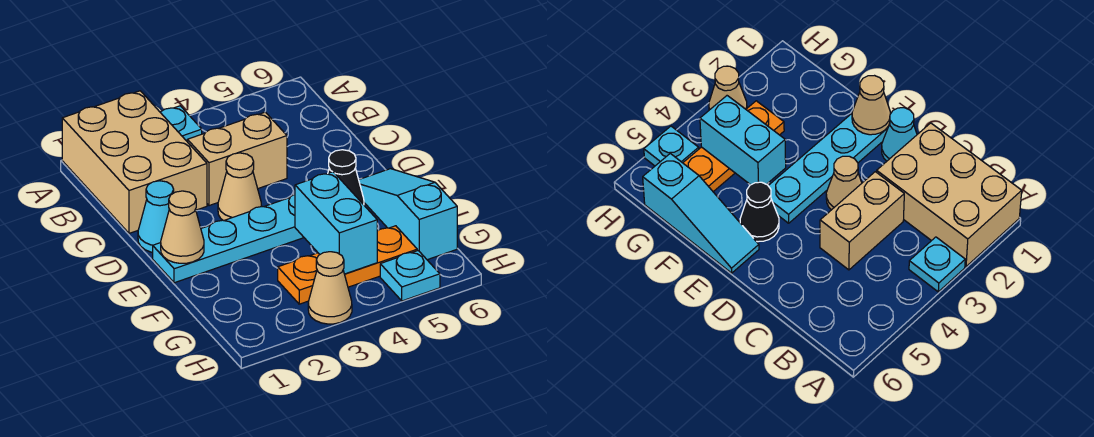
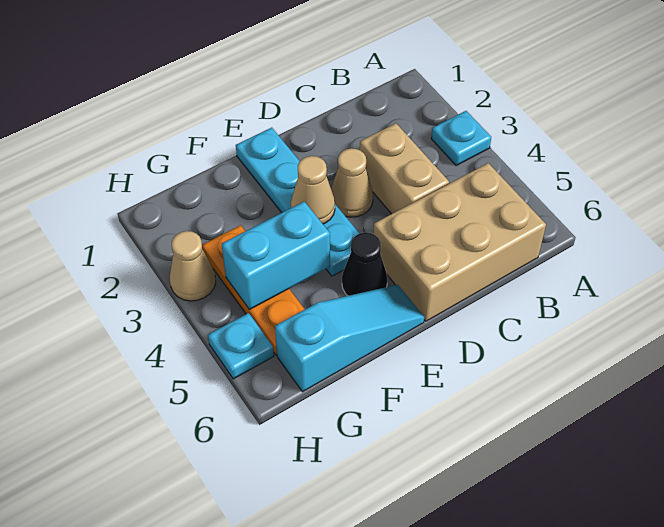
tan 2x3 brick [62,91,207,233] -> tan 2x3 brick moved to [373,163,546,321]
cyan 1x1 cone [138,181,174,252] -> none
tan 1x1 cone [161,191,204,263] -> tan 1x1 cone moved to [291,156,335,224]

